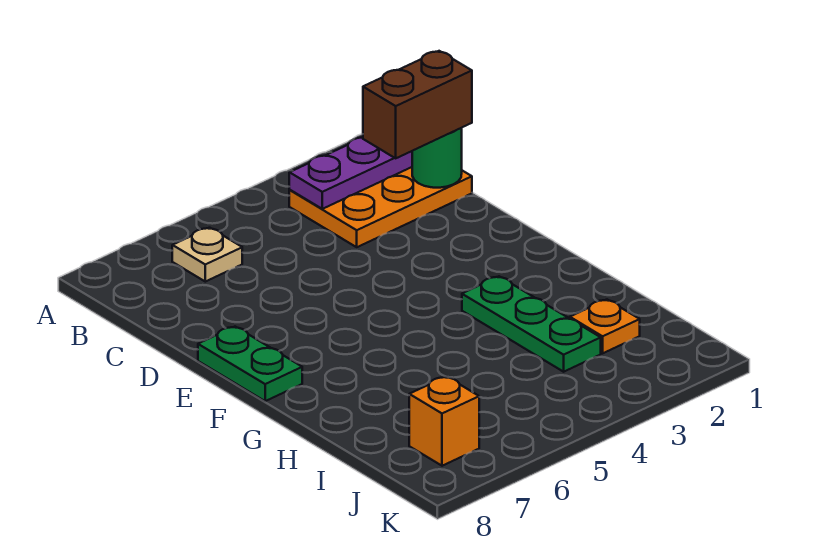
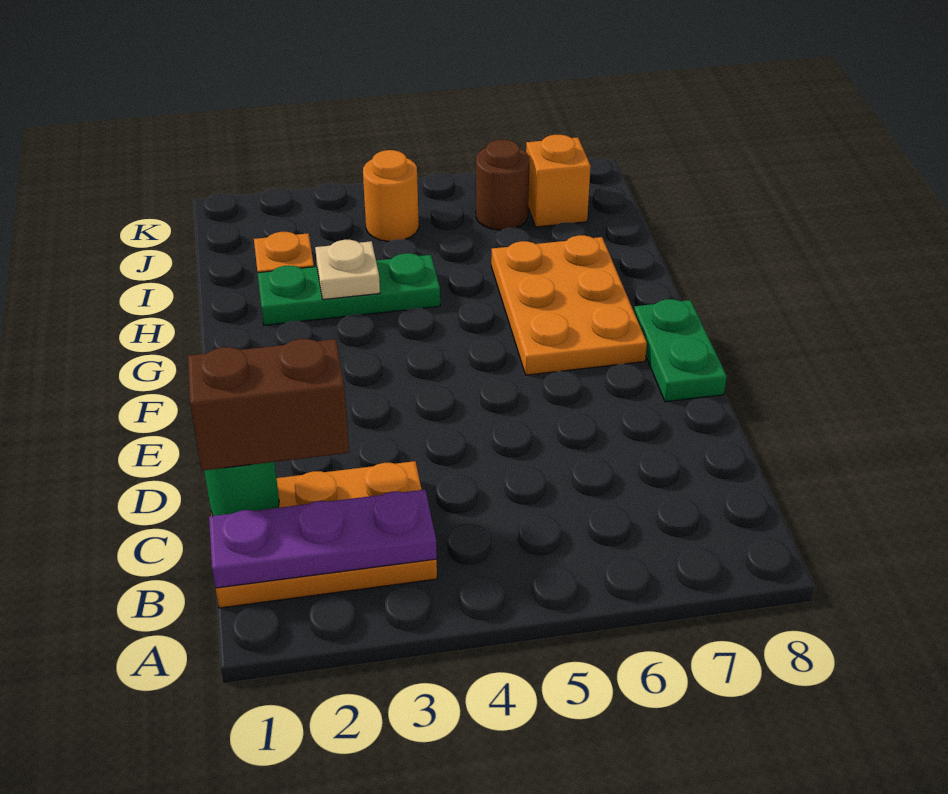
tan 1x1 plate [172,228,242,282] -> tan 1x1 plate moved to [315,240,380,300]
none -> orange 2x3 plate [491,235,647,375]
green 1x3 plate [462,276,601,372] -> green 1x3 plate turned to [258,253,440,325]
none -> orange 1x1 round brick [363,150,419,241]
none -> brown 1x1 round brick [476,140,530,230]

